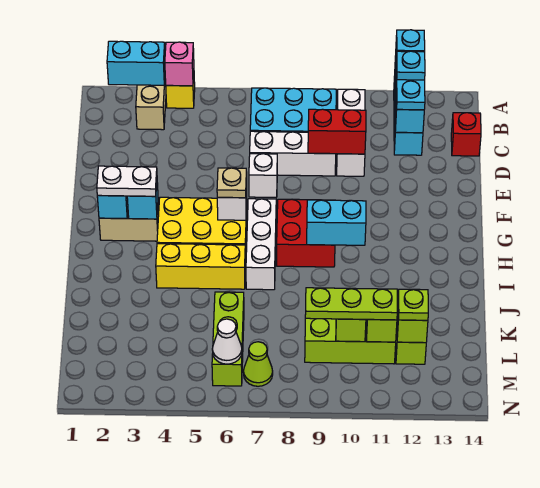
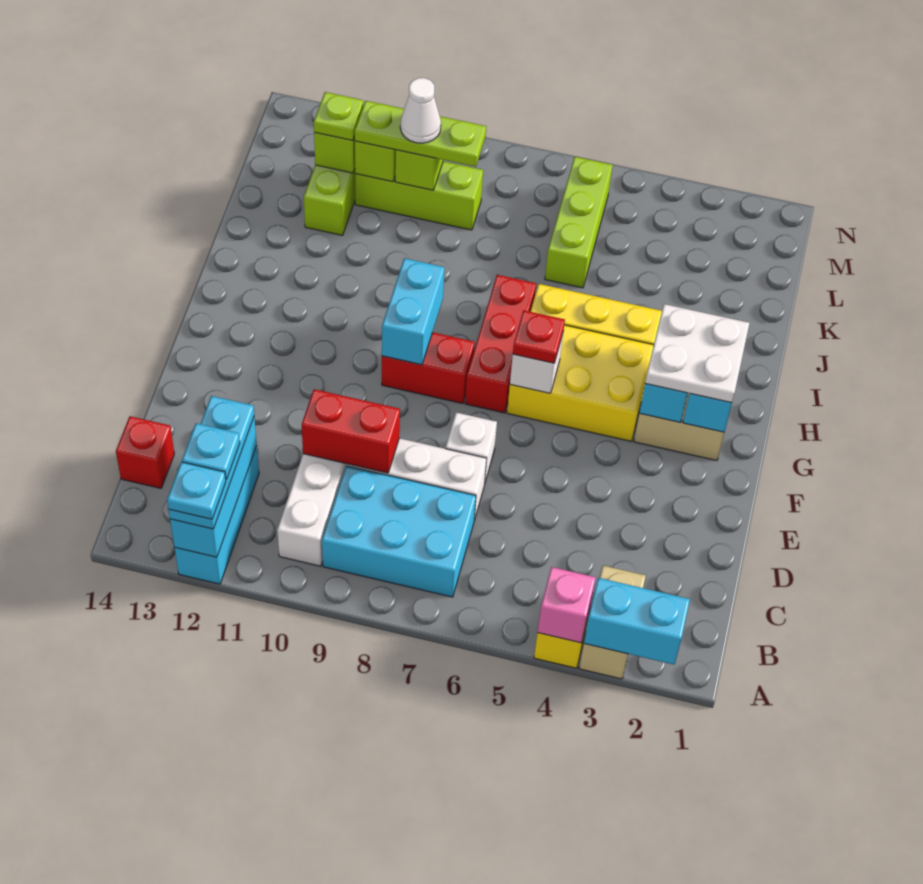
white 1x2 plate [97,166,157,196] -> white 2x2 plate [645,304,749,403]
tan 1x1 plate [217,168,247,198] -> red 1x1 plate [513,311,565,363]
white 1x3 brick [246,199,276,290] -> red 1x3 brick [465,275,536,413]
red 2x2 brick [277,199,335,267] -> red 1x2 brick [382,332,475,403]
cyan 1x2 brick [307,200,366,245] -> cyan 1x2 brick turned to [382,258,445,365]
white 1x1 cone [212,319,242,364] -> white 1x1 cone moved to [400,78,441,143]
lime 1x1 cone [244,342,273,386] -> none

